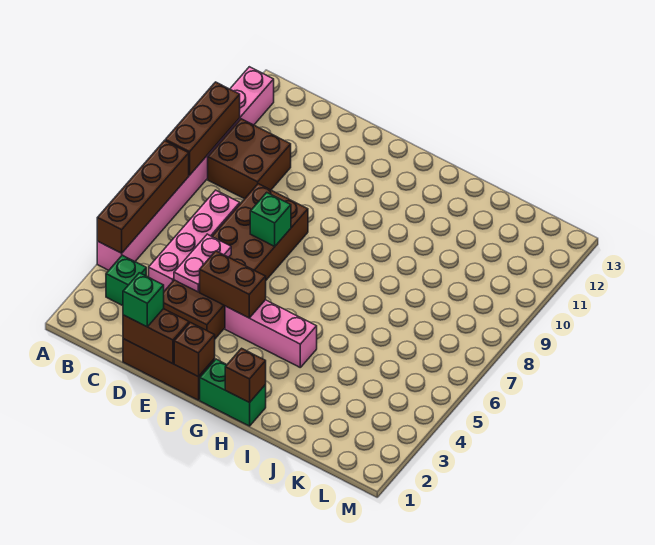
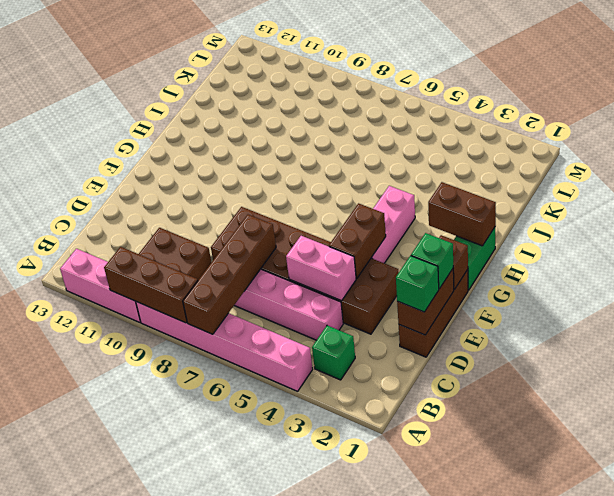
brown 1x4 brick [97,141,189,253] -> brown 1x4 brick turned to [183,215,276,334]
pink 1x2 plate [174,234,231,292] -> pink 1x2 brick [286,236,356,301]
green 1x1 brick [250,192,291,246] -> green 1x1 brick moved to [411,233,453,289]
brown 1x1 brick [225,348,266,403] -> brown 1x2 brick [428,182,496,246]

